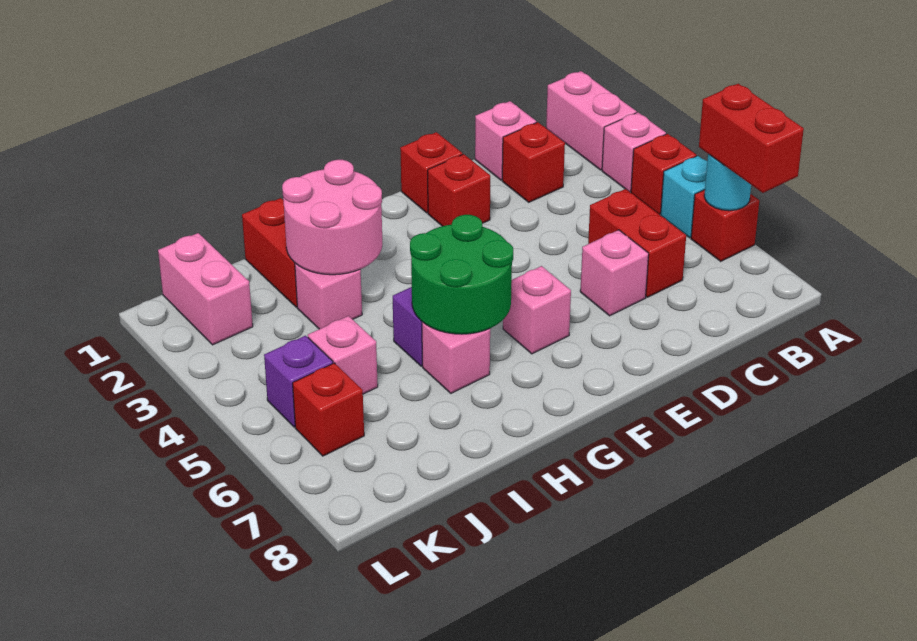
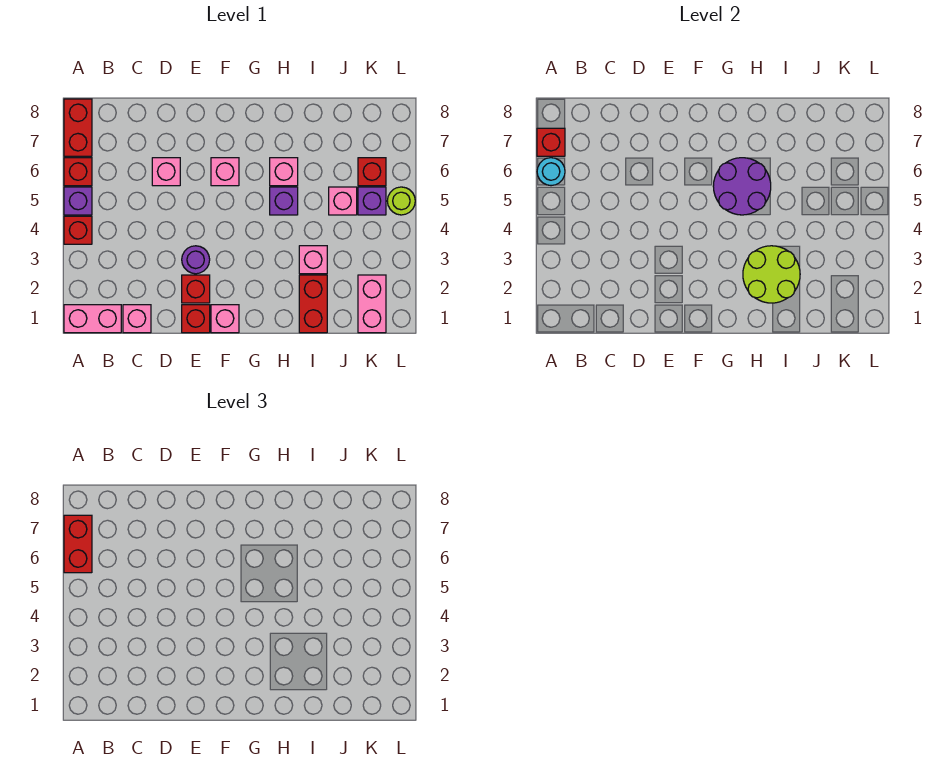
pink 1x2 brick [546,71,637,170] -> pink 1x2 brick turned to [64,305,121,333]
pink 1x1 brick [602,112,666,192] -> pink 1x1 brick moved to [211,305,239,333]
cyan 1x1 brick [661,156,707,238] -> purple 1x1 brick [64,187,92,215]
red 1x1 brick [502,122,565,202] -> red 1x1 brick moved to [537,128,565,156]
red 1x2 brick [588,189,686,297] -> red 1x2 brick moved to [64,99,92,156]
none -> purple 1x1 round brick [182,246,210,274]
green 2x2 round brick [410,215,513,334] -> purple 2x2 round brick [713,158,771,215]
pink 2x2 round brick [282,160,382,275] -> lime 2x2 round brick [743,246,800,303]
none -> lime 1x1 round brick [387,187,415,215]

